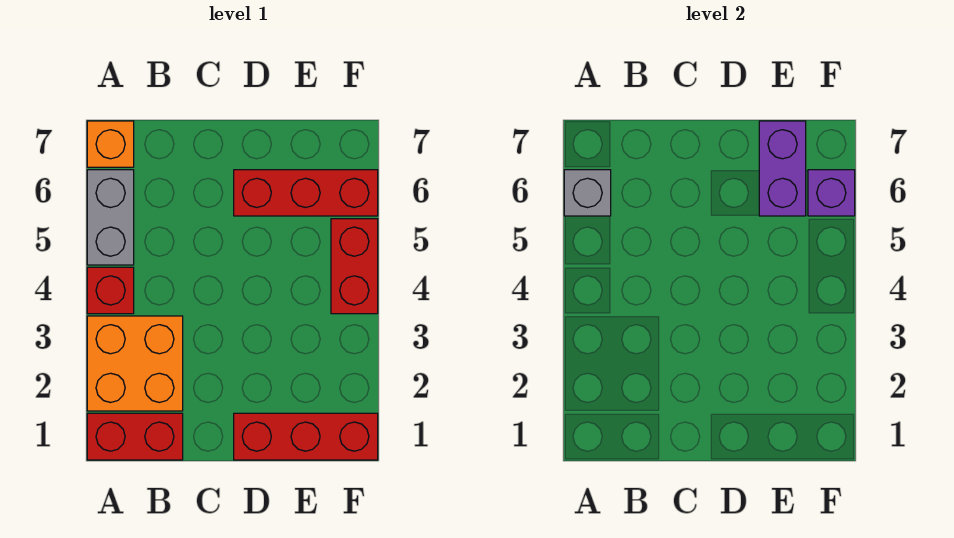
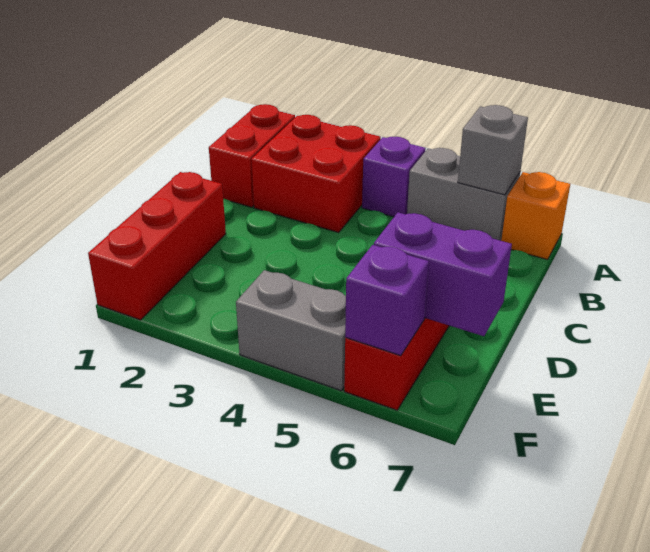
orange 2x2 brick [87,316,183,411] -> red 2x2 brick [251,115,381,232]
red 1x1 brick [87,267,134,314] -> purple 1x1 brick [362,137,426,217]
red 1x2 brick [331,219,378,314] -> grey 1x2 brick [236,270,346,391]

